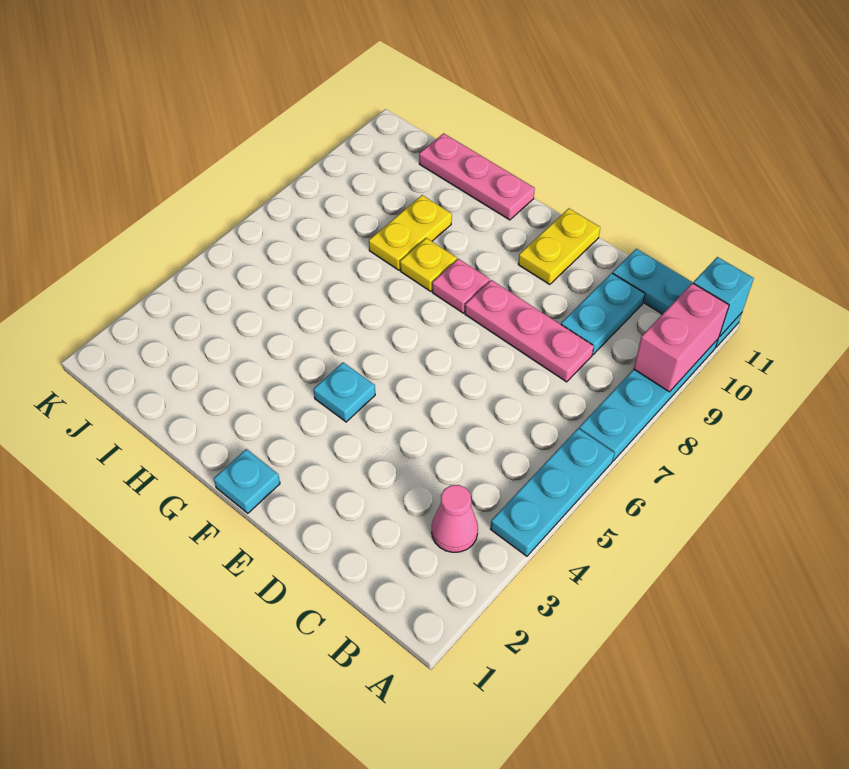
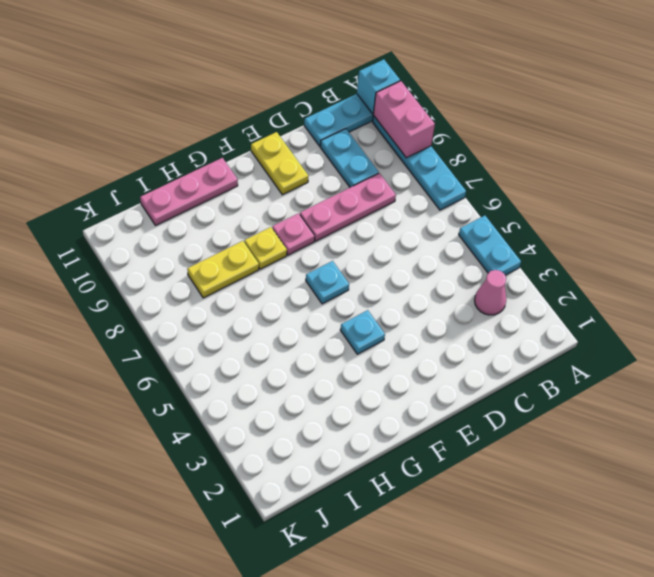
cyan 1x3 plate [491,428,614,556] -> cyan 1x2 plate [459,216,521,275]
cyan 1x1 plate [214,449,280,513] -> cyan 1x1 plate moved to [306,261,349,304]
yellow 1x2 plate [369,195,452,270] -> yellow 1x2 plate turned to [187,241,259,298]

